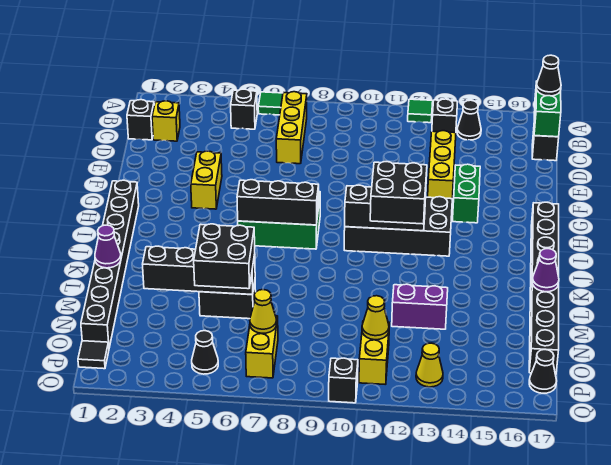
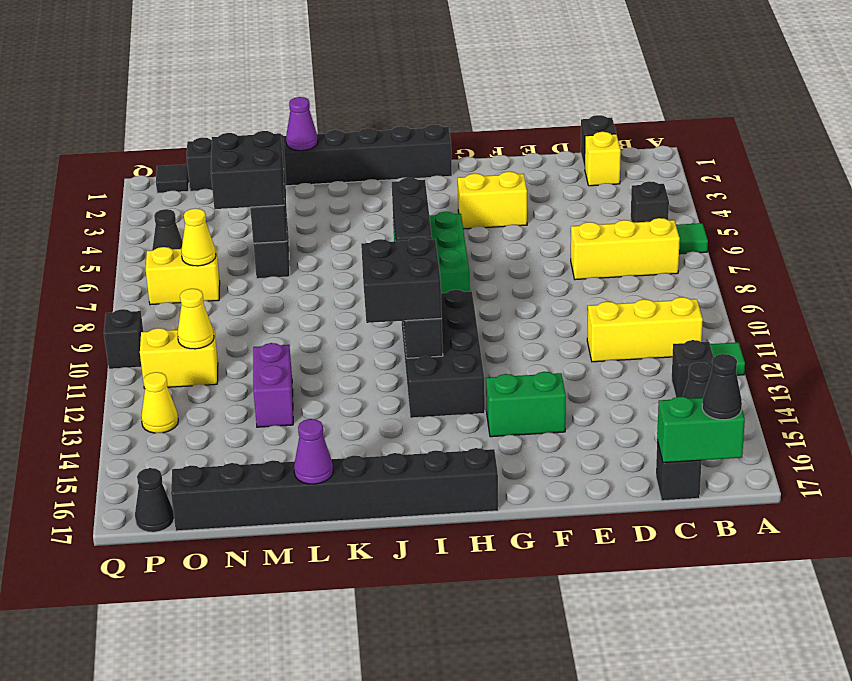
yellow 1x3 brick [428,131,456,199] -> yellow 1x3 brick moved to [587,297,703,362]

